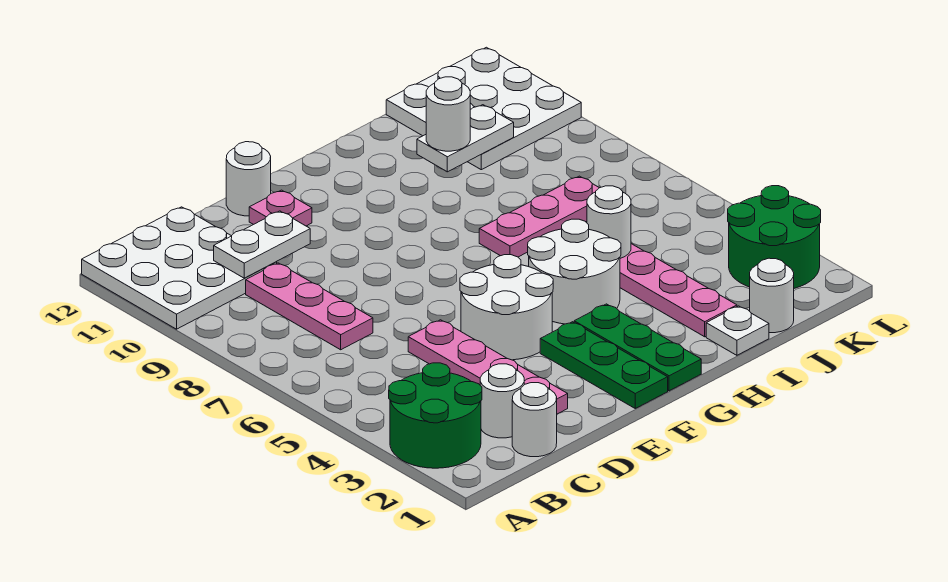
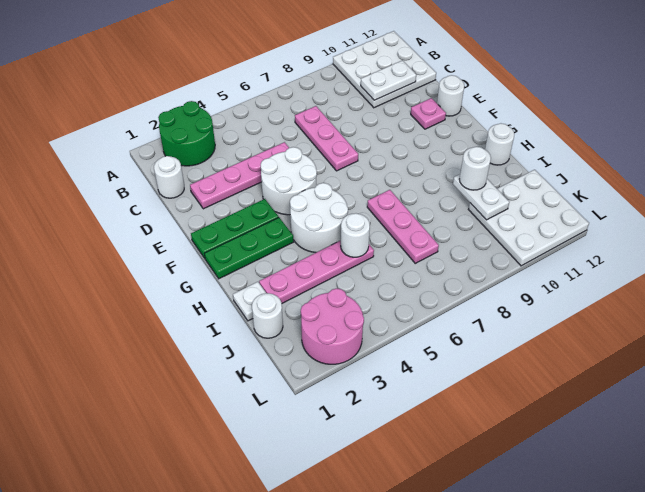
white 1x1 round brick [480,364,524,438] -> white 1x1 round brick moved to [485,123,514,165]
pink 1x3 plate [246,263,373,350] -> pink 1x3 plate turned to [295,106,358,171]
white 1x2 plate [214,211,310,278] -> white 1x2 plate turned to [361,60,416,100]
green 2x2 round brick [728,186,821,288] -> pink 2x2 round brick [301,288,364,364]

